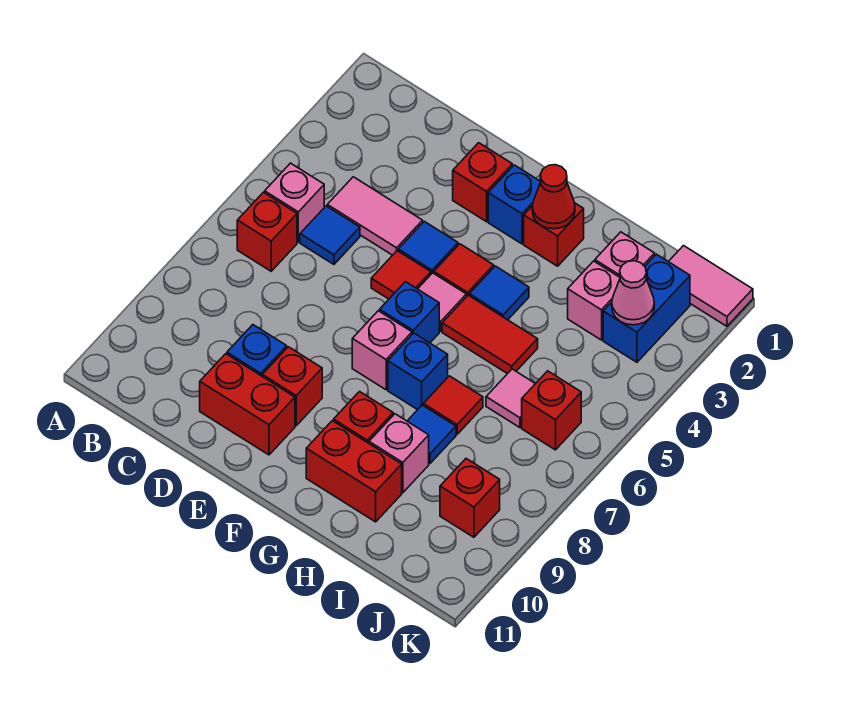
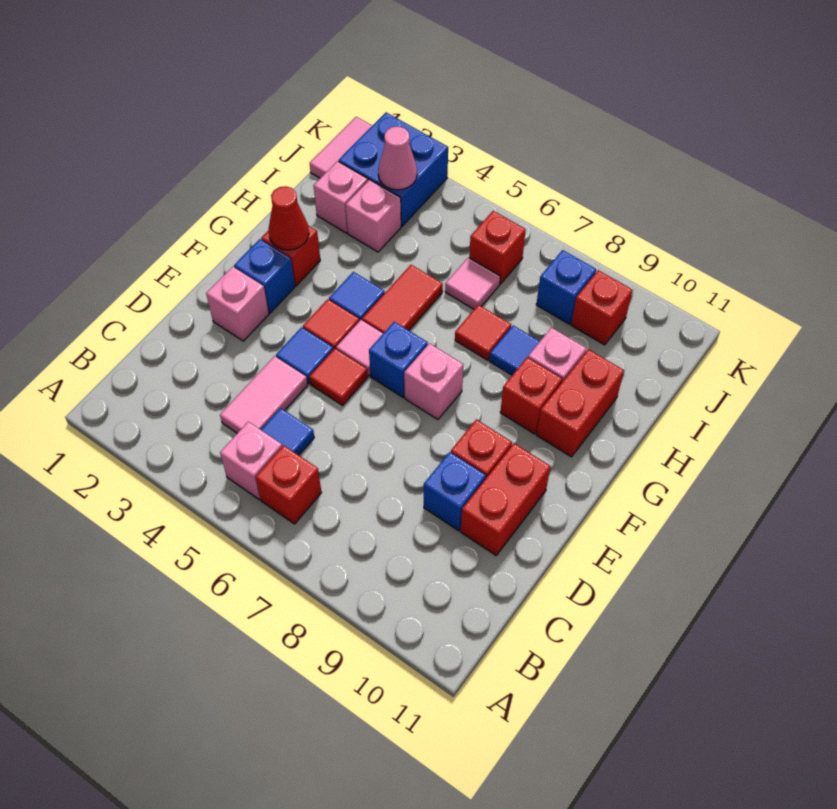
red 1x1 brick [453,143,512,222] -> pink 1x1 brick [206,267,269,341]
blue 1x1 brick [388,333,448,410] -> blue 1x1 brick moved to [536,250,596,324]
blue 1x2 brick [603,254,690,362] -> blue 2x2 brick [339,112,448,226]

